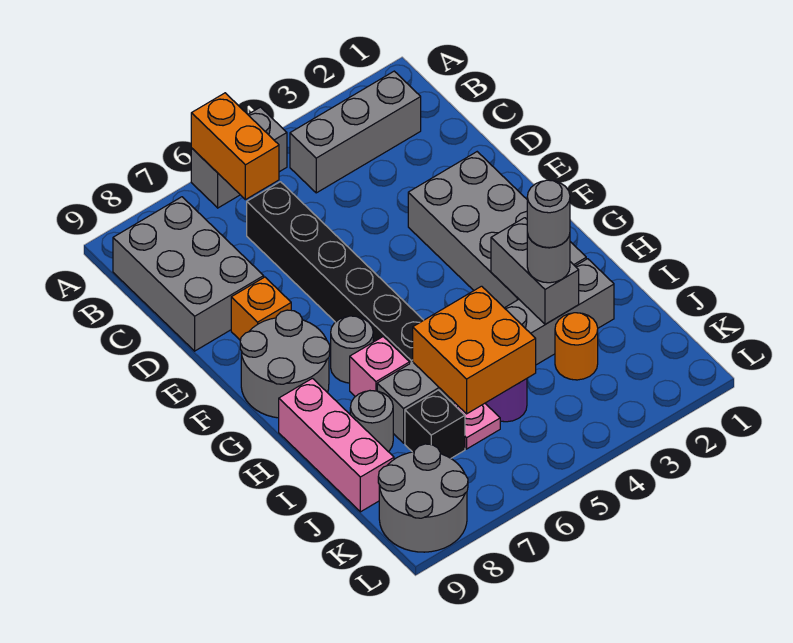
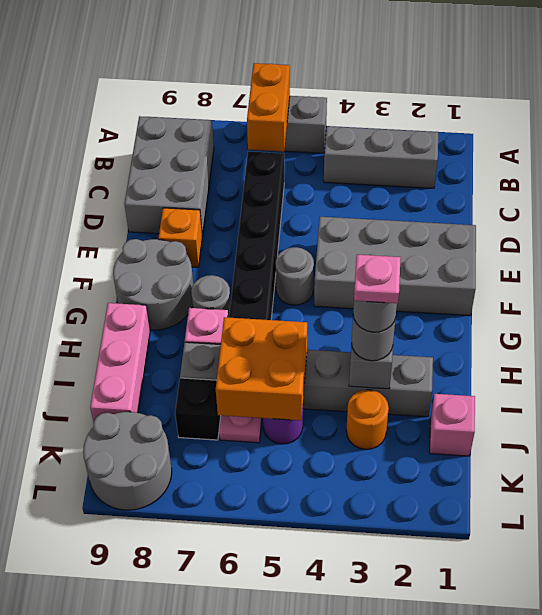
grey 2x4 brick [408,152,586,308] -> grey 2x4 brick turned to [314,217,476,316]
none -> pink 1x1 plate [354,254,401,303]
grey 1x1 round brick [350,391,393,452] -> grey 1x1 round brick moved to [276,247,314,305]
none -> pink 1x1 brick [430,394,475,456]

